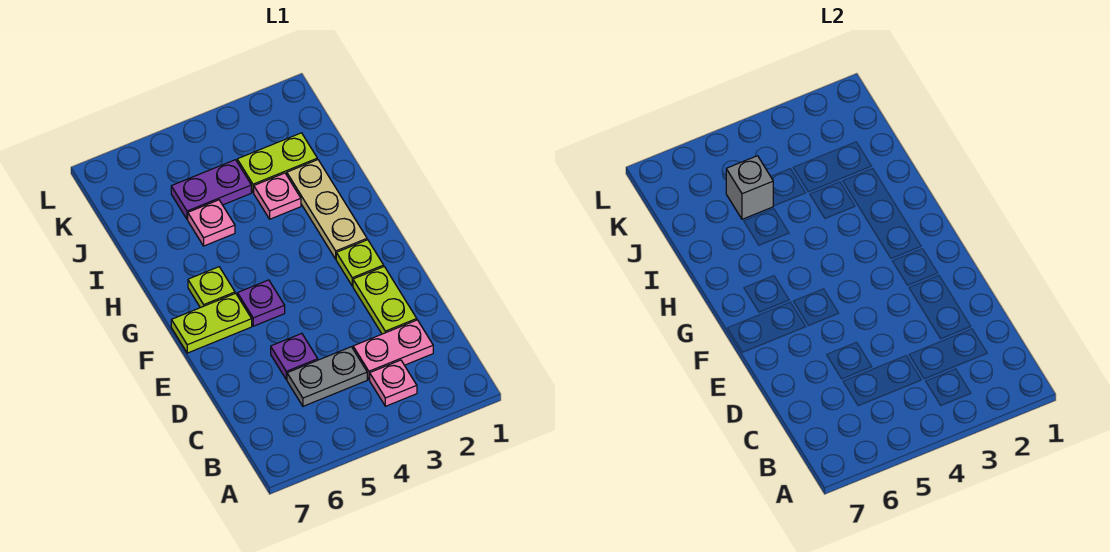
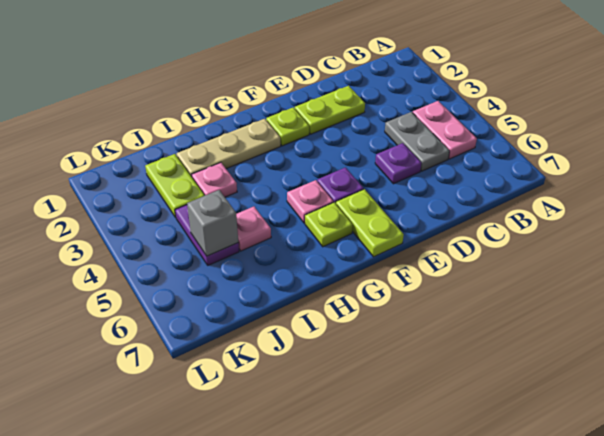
pink 1x1 plate [370,360,417,406] -> pink 1x1 plate moved to [287,180,333,223]
pink 1x2 plate [353,320,433,380] -> pink 1x2 plate moved to [413,101,477,159]

